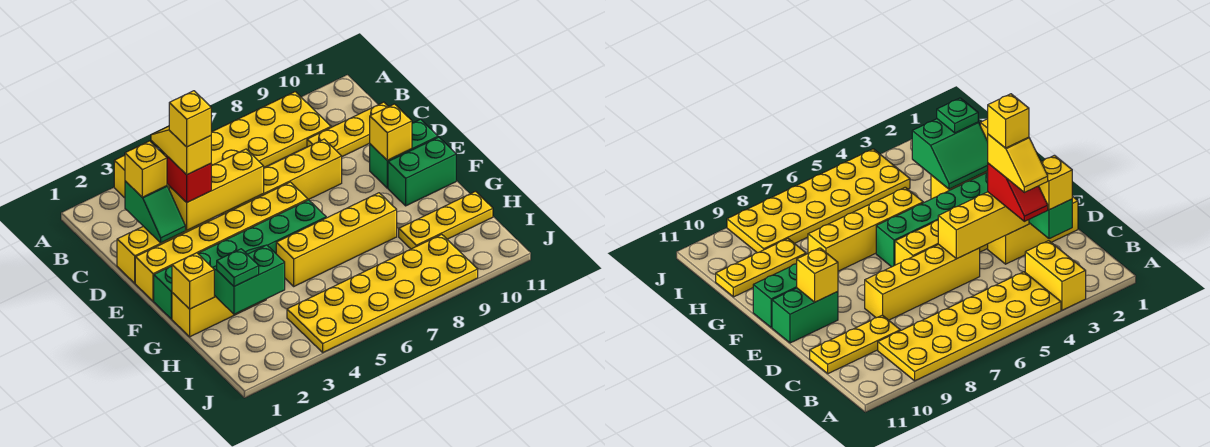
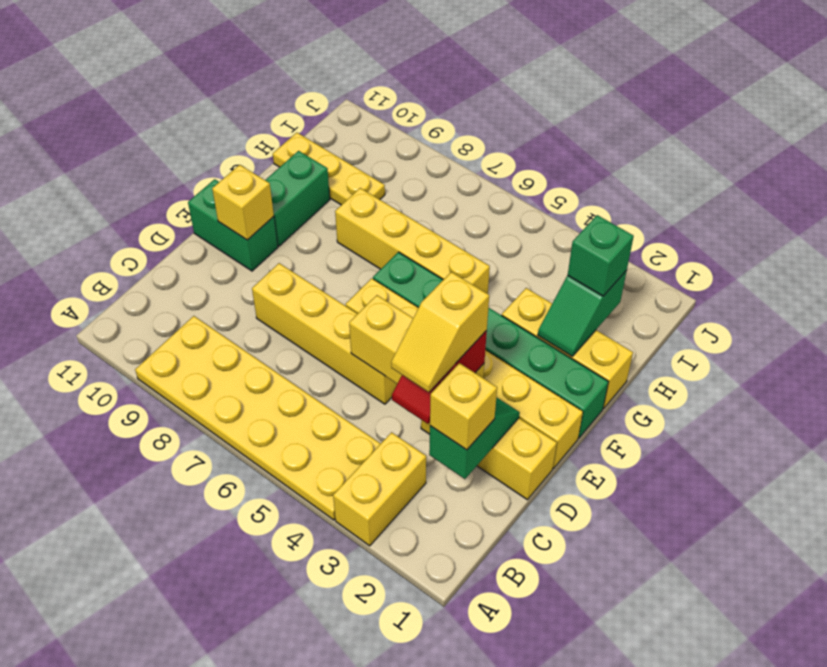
yellow 1x3 plate [307,102,388,156] -> none
yellow 1x1 brick [169,91,211,147] -> none
green 1x2 brick [388,137,456,206] -> green 1x2 brick turned to [265,151,330,246]
yellow 1x1 brick [172,253,214,309] -> none
green 2x2 slope [213,245,285,314] -> green 1x2 slope [538,270,627,356]
green 1x1 plate [217,249,259,286] -> green 1x1 brick [568,215,634,296]
yellow 2x6 plate [287,234,478,352] -> none

